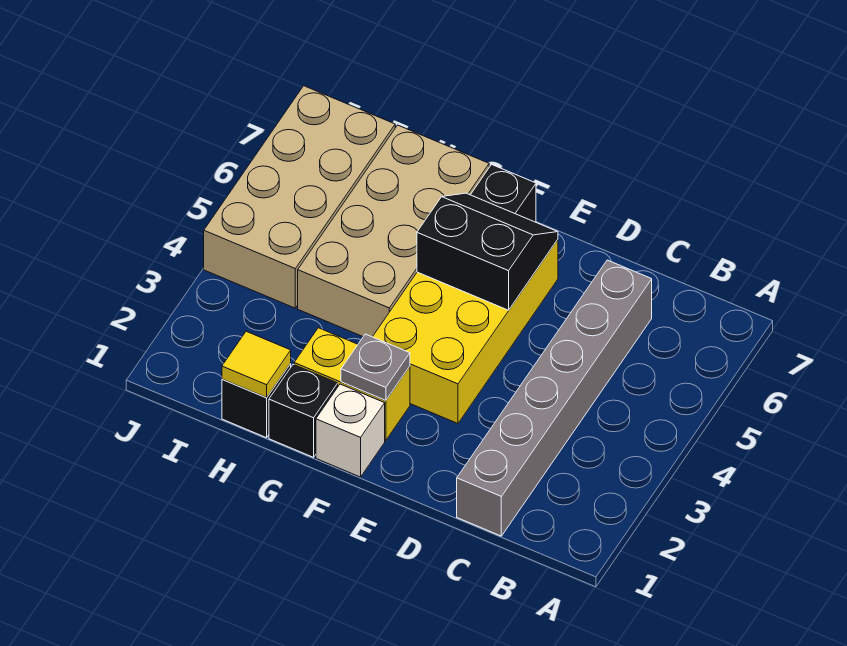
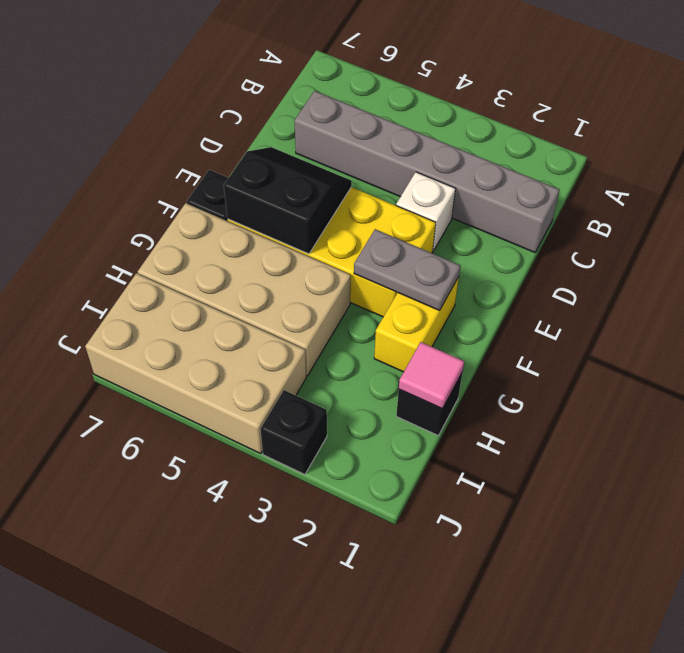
black 2x2 slope [417,193,558,310] -> black 2x2 slope turned to [224,147,352,254]
white 1x1 brick [316,384,385,477] -> white 1x1 brick moved to [396,172,456,251]
grey 1x1 plate [341,334,410,401] -> grey 1x2 plate [354,229,461,311]
black 1x1 brick [269,365,338,457] -> black 1x1 brick moved to [260,390,327,475]
yellow 1x1 tile [222,331,291,398] -> pink 1x1 tile [399,342,464,409]

